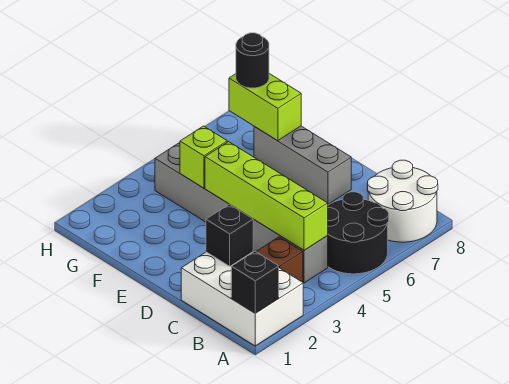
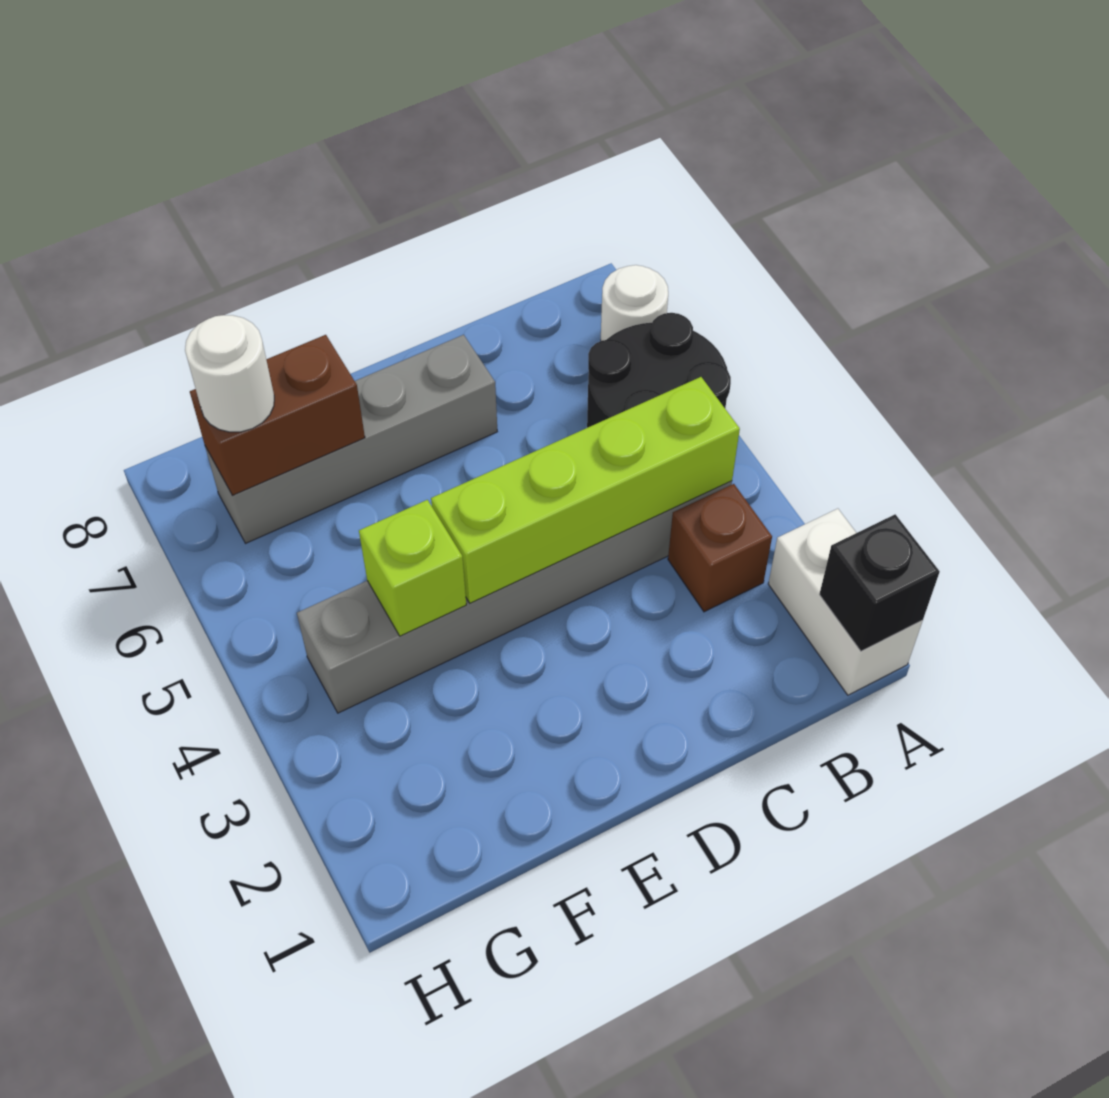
white 2x3 brick [181,252,303,346] -> white 1x2 brick [768,509,922,695]
white 2x2 round brick [368,160,438,242] -> white 1x1 round brick [601,265,668,341]
black 1x1 brick [206,204,253,266] -> none
grey 1x3 brick [254,126,351,204] -> grey 1x4 brick [205,335,497,543]
lime 1x2 brick [229,74,301,141] -> brown 1x2 brick [190,335,365,495]
black 1x1 round brick [236,33,269,88] -> white 1x1 round brick [185,315,274,432]

